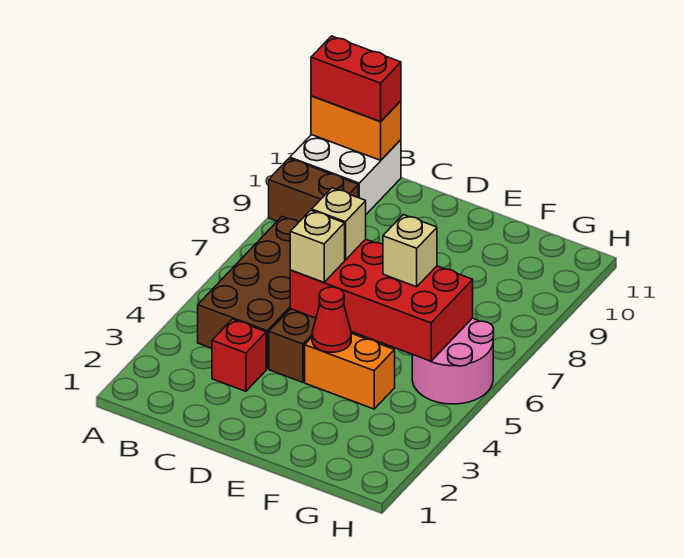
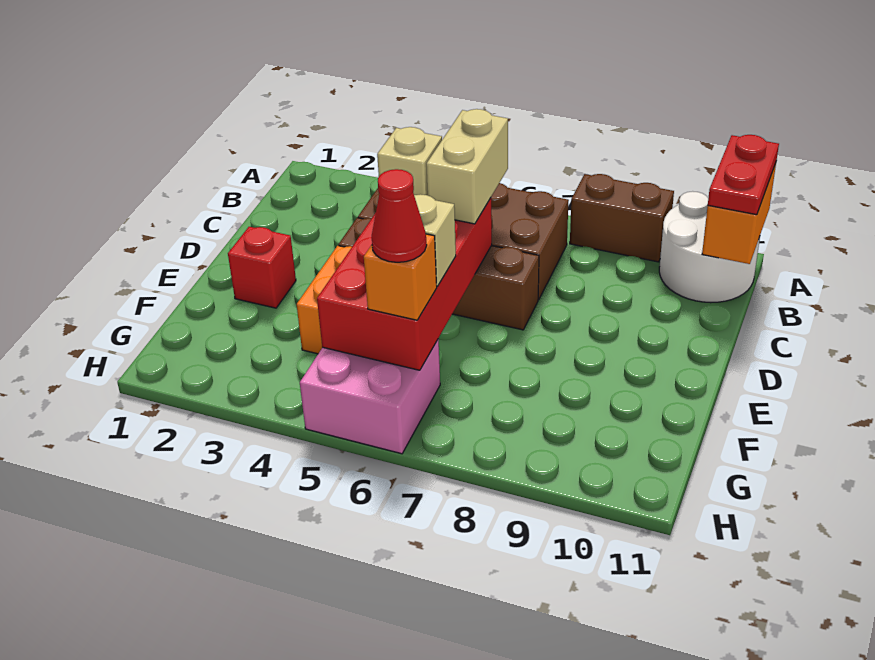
brown 1x2 brick [269,159,358,222] -> brown 1x2 brick turned to [570,174,674,262]
white 2x2 brick [290,135,401,214] -> white 2x2 round brick [659,191,760,303]
red 1x2 brick [311,36,401,122] -> red 1x2 plate [708,135,779,215]
red 1x1 brick [212,319,266,391] -> red 1x1 brick moved to [228,227,296,308]
tan 1x1 brick [312,188,366,260] -> tan 1x2 brick [426,109,508,224]
red 1x1 cone [312,287,351,352] -> red 1x1 cone moved to [372,169,427,262]
pink 2x2 round brick [412,318,494,404] -> pink 2x2 brick [300,339,440,454]
none -> orange 1x1 brick [364,234,437,320]

